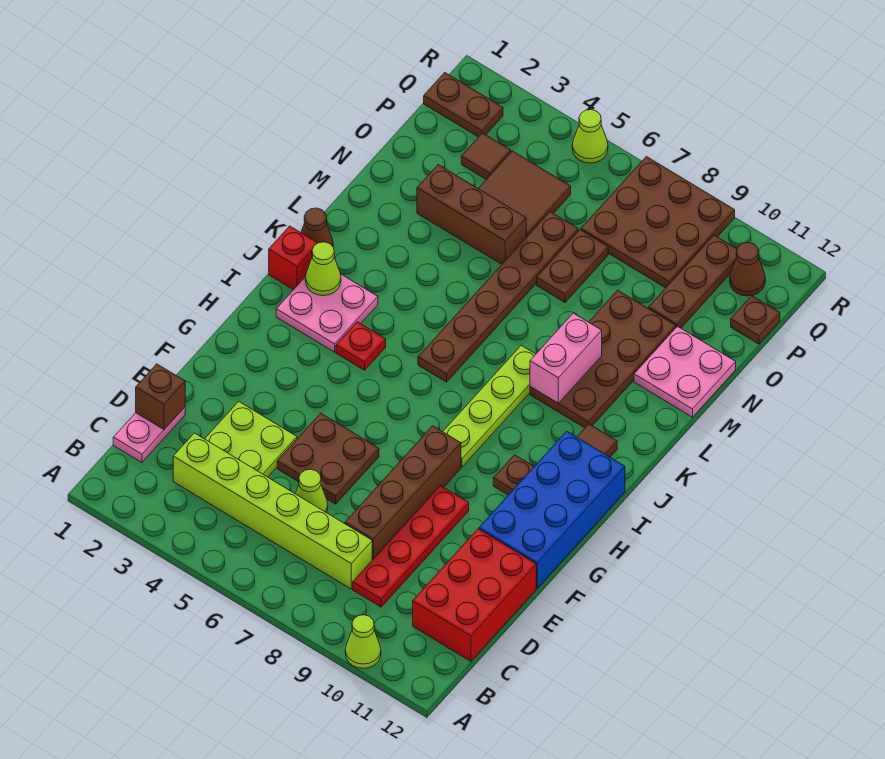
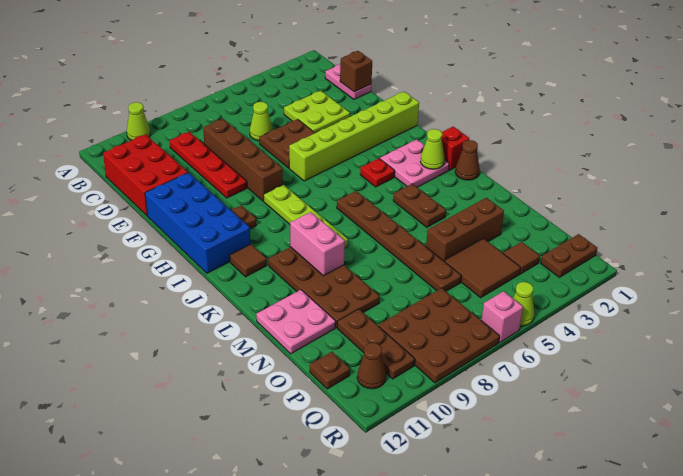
lime 1x6 brick [173,433,372,589] -> lime 1x6 brick moved to [289,92,419,181]
brown 1x2 plate [537,230,608,302] -> brown 1x2 plate moved to [393,184,446,227]
none -> pink 1x1 brick [481,291,523,342]

